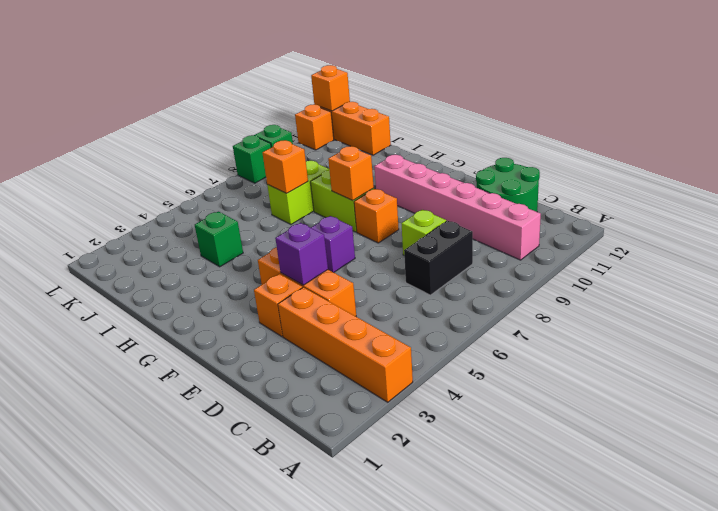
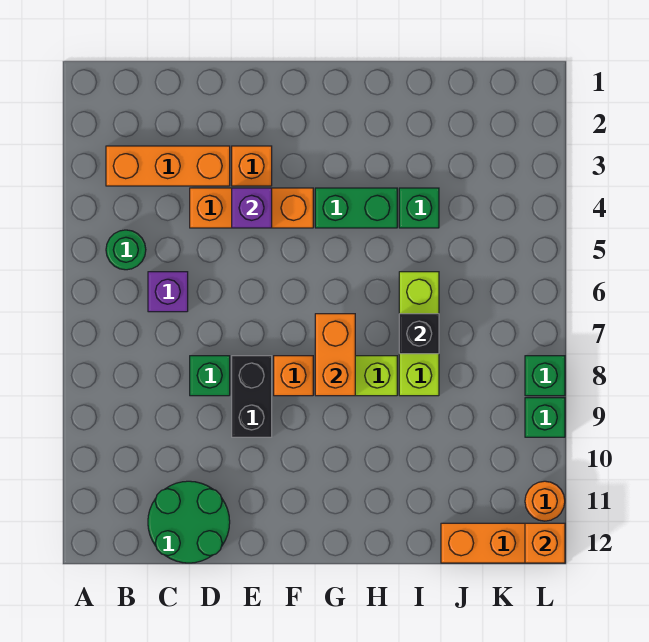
orange 1x4 brick [278,287,413,402] -> orange 1x3 brick [106,146,230,186]
none -> green 1x1 round brick [106,230,146,270]
pink 1x6 brick [374,155,541,260] -> none
black 1x2 brick [404,221,473,295] -> black 1x2 brick moved to [232,356,272,437]
lime 1x1 brick [401,210,446,255] -> green 1x1 brick [190,356,230,396]
purple 1x1 brick [311,216,355,273] -> purple 1x1 brick moved to [148,272,188,312]
none -> green 1x2 brick [315,188,397,228]
orange 1x1 brick [328,146,374,200] -> orange 1x2 brick [315,314,355,396]
lime 1x2 brick [267,161,329,224] -> lime 1x3 brick [399,272,439,396]
orange 1x1 brick [262,140,308,193] -> black 1x1 brick [399,314,439,354]
orange 1x1 brick [295,104,334,150] -> orange 1x1 round brick [525,481,565,521]

